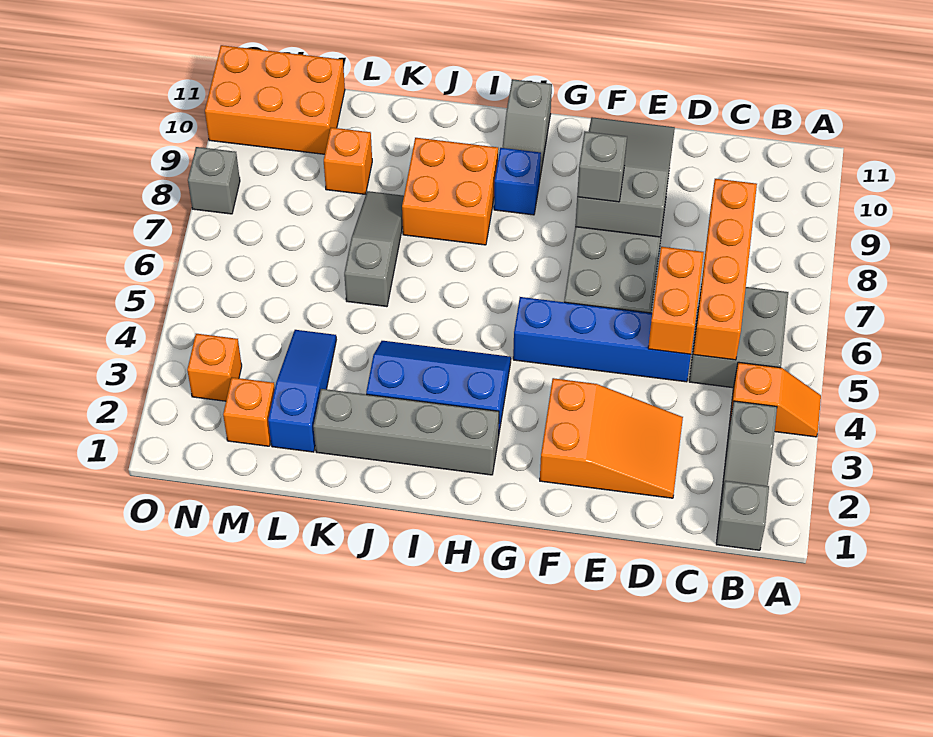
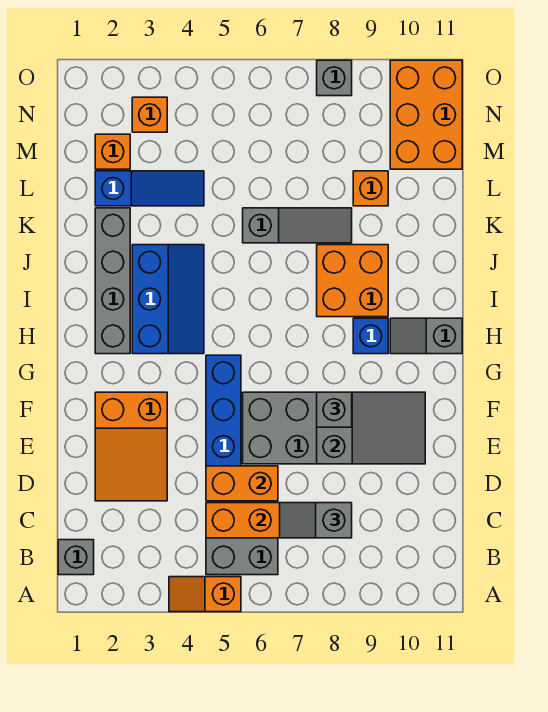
orange 1x2 slope [730,362,821,437] -> orange 1x2 slope turned to [169,577,241,612]
grey 1x2 slope [721,401,777,500] -> grey 1x2 slope moved to [280,503,352,538]

